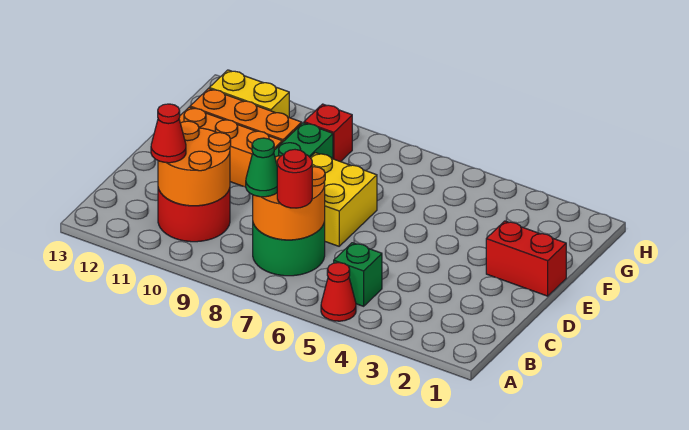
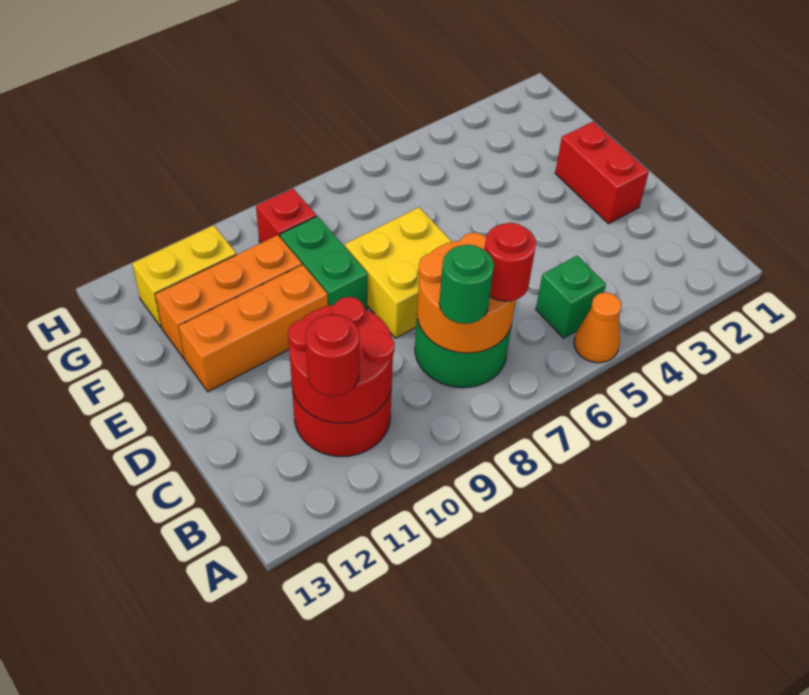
red 1x1 cone [321,263,356,321] -> orange 1x1 cone [574,292,621,363]
green 1x1 cone [246,138,277,197] -> green 1x1 round brick [439,244,494,324]
orange 2x2 round brick [158,121,231,206] -> red 2x2 round brick [288,297,395,423]
red 1x1 cone [151,104,186,163] -> red 1x1 round brick [305,314,359,396]
red 1x2 brick [486,221,566,296] -> red 1x2 brick turned to [555,122,649,224]

